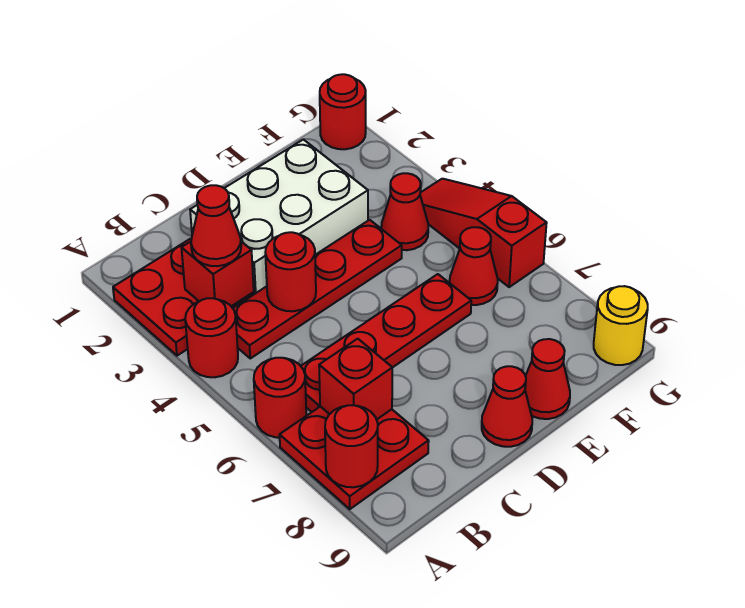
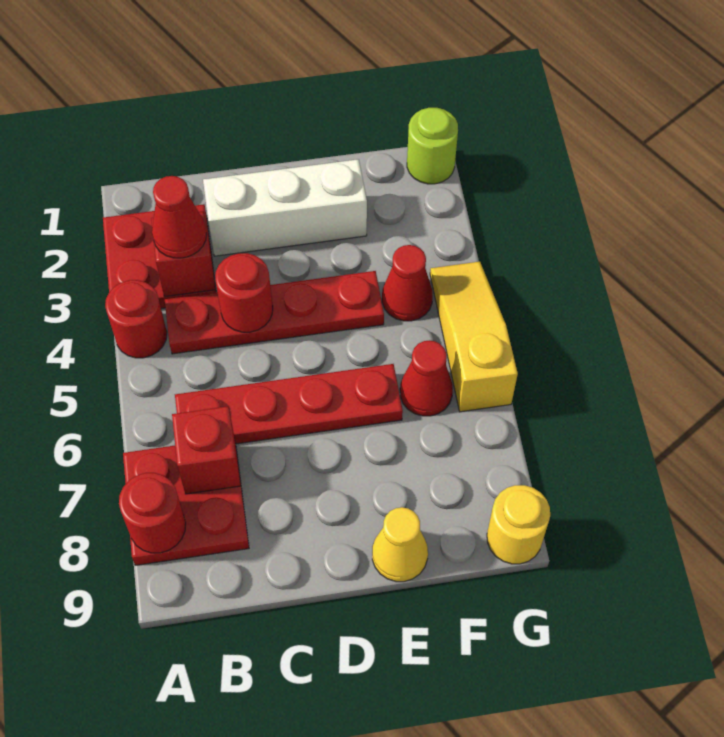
red 1x1 round brick [254,358,306,438] -> none
white 2x3 brick [190,139,368,294] -> white 1x3 brick [203,159,367,256]
red 1x1 cone [482,366,532,447] -> none
red 1x1 cone [525,339,570,419] -> yellow 1x1 cone [372,507,428,582]
red 1x1 round brick [320,74,366,149] -> lime 1x1 round brick [407,108,458,184]
red 1x3 slope [420,179,547,287] -> yellow 1x3 slope [430,262,518,412]

